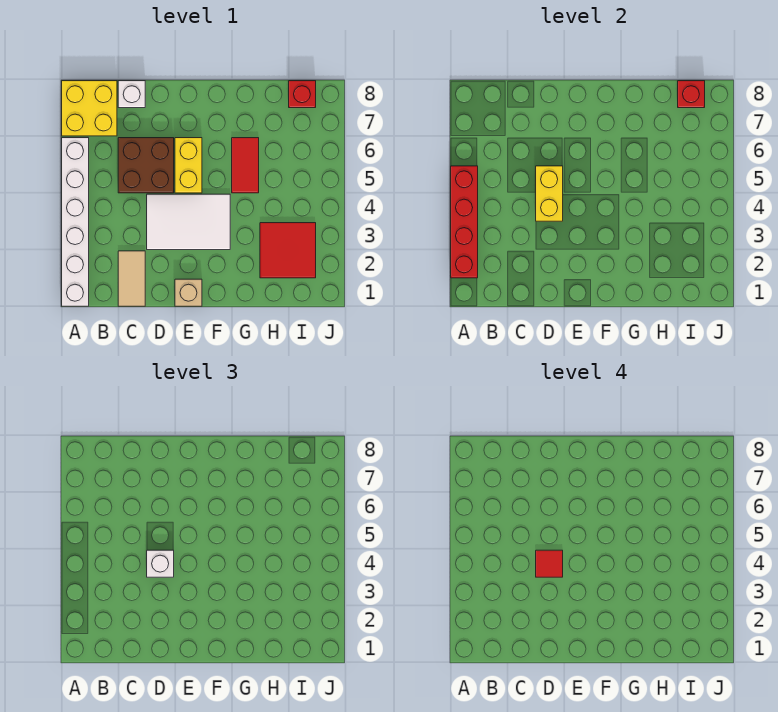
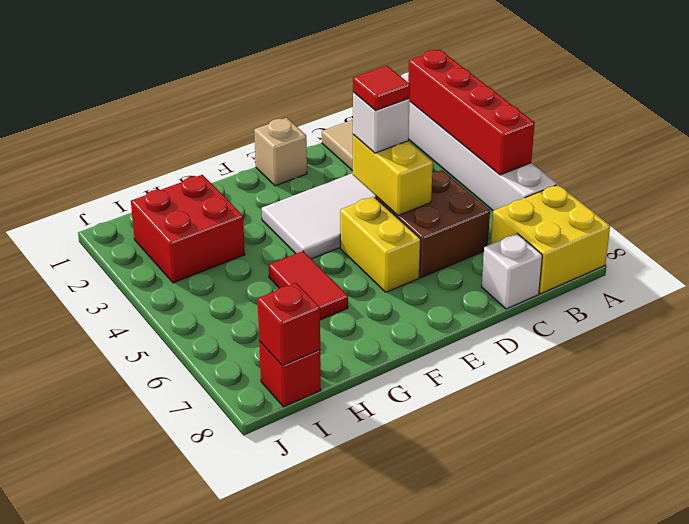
red 2x2 tile [260,223,316,278] -> red 2x2 brick [131,175,245,283]

